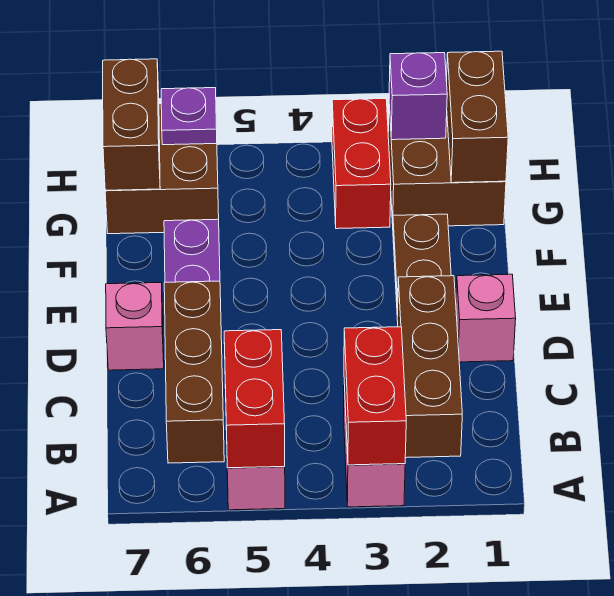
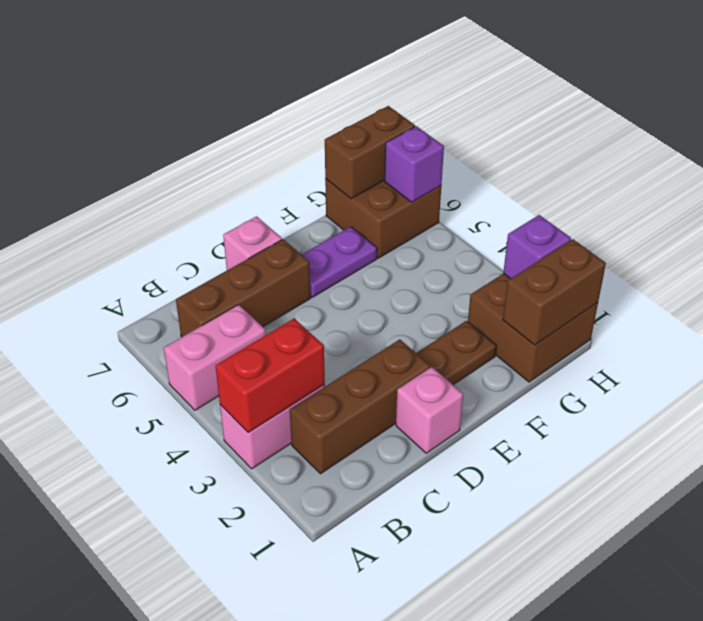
red 1x2 brick [224,330,285,468] -> none
red 1x2 brick [332,99,391,229] -> none
purple 1x1 plate [161,88,217,145] -> purple 1x1 brick [385,126,444,202]

